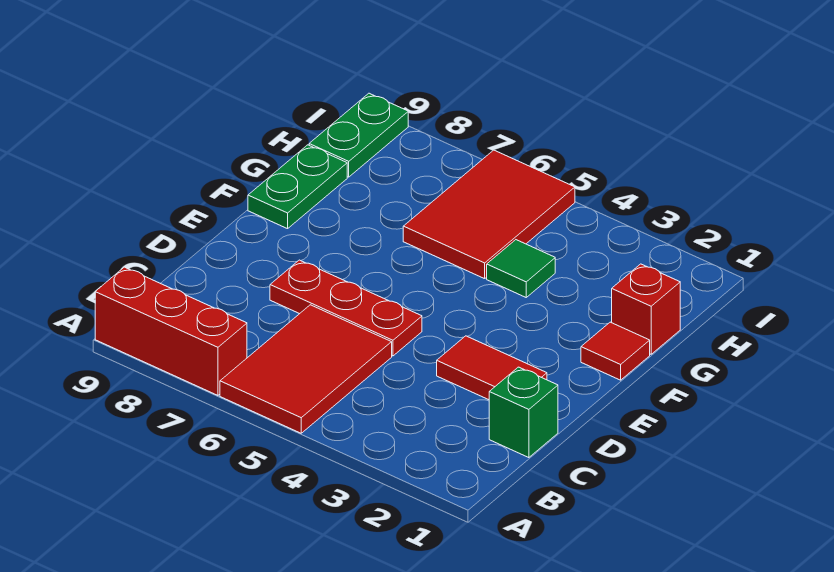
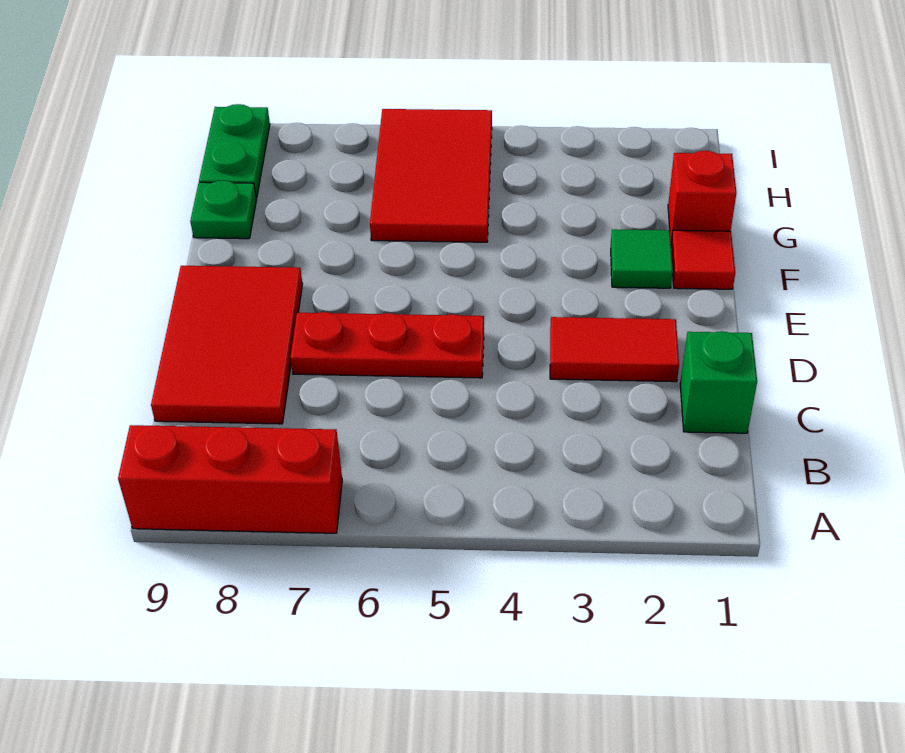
red 2x3 tile [220,305,392,433] -> red 2x3 tile moved to [151,266,302,424]
green 1x2 plate [248,145,347,229] -> green 1x1 plate [190,180,256,239]
green 1x1 tile [487,240,555,297] -> green 1x1 tile moved to [611,229,673,288]

